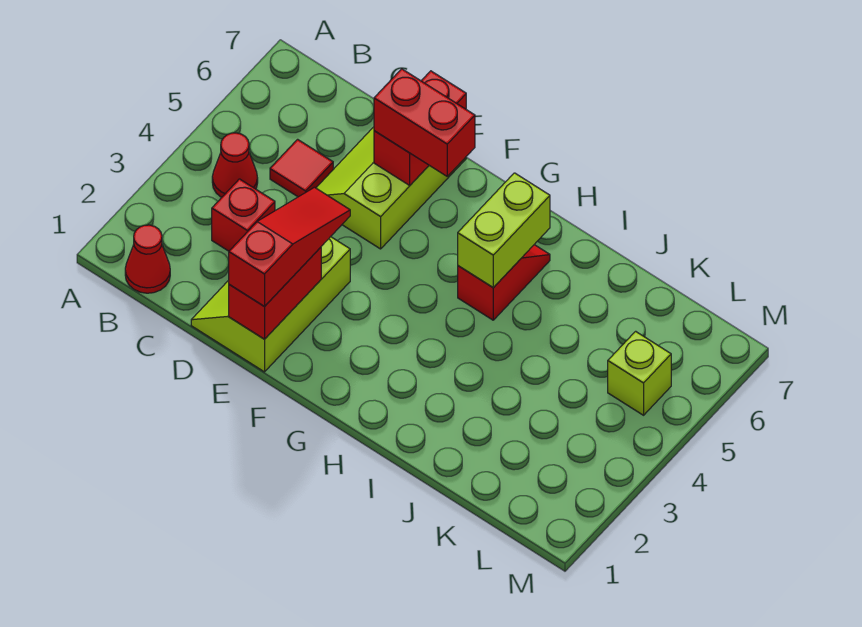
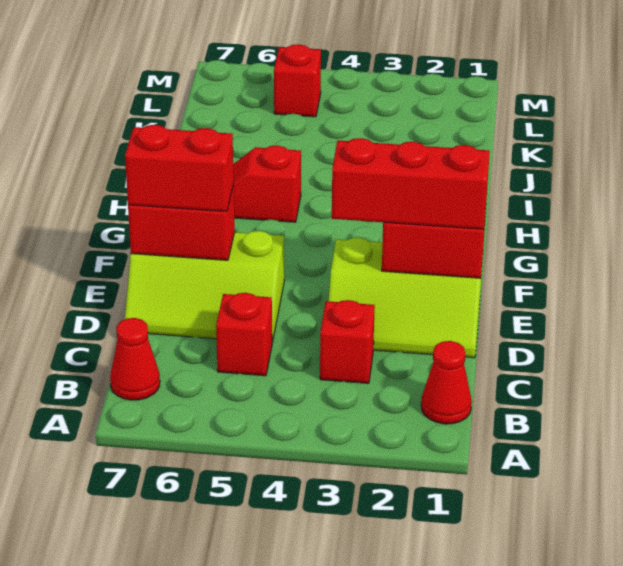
red 1x1 cone [212,133,258,198] -> red 1x1 cone moved to [110,318,160,400]
red 1x1 tile [270,139,333,197] -> red 1x1 brick [216,293,272,376]
red 1x3 slope [229,187,350,307] -> red 1x3 brick [332,138,490,229]
red 1x2 brick [374,69,475,176] -> red 1x2 brick turned to [125,125,234,212]
lime 1x2 brick [458,173,550,288] -> none
lime 1x1 brick [608,331,671,415] -> red 1x1 brick [274,44,321,117]

